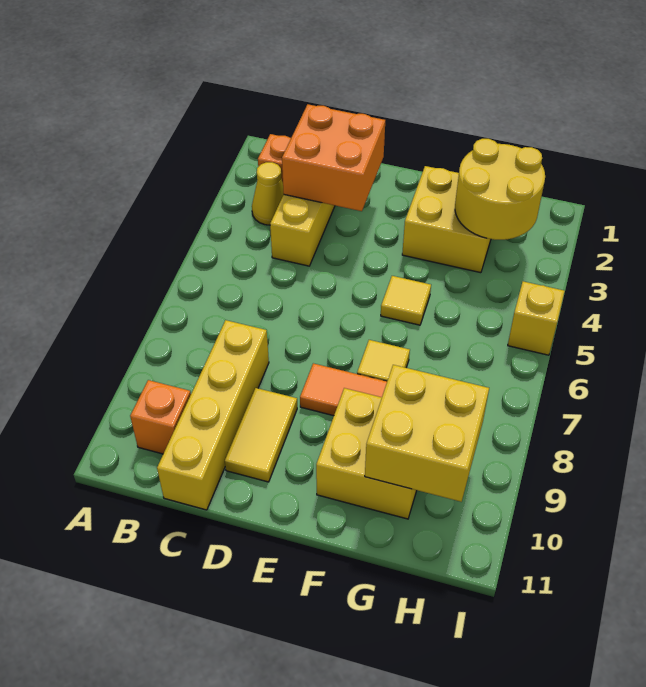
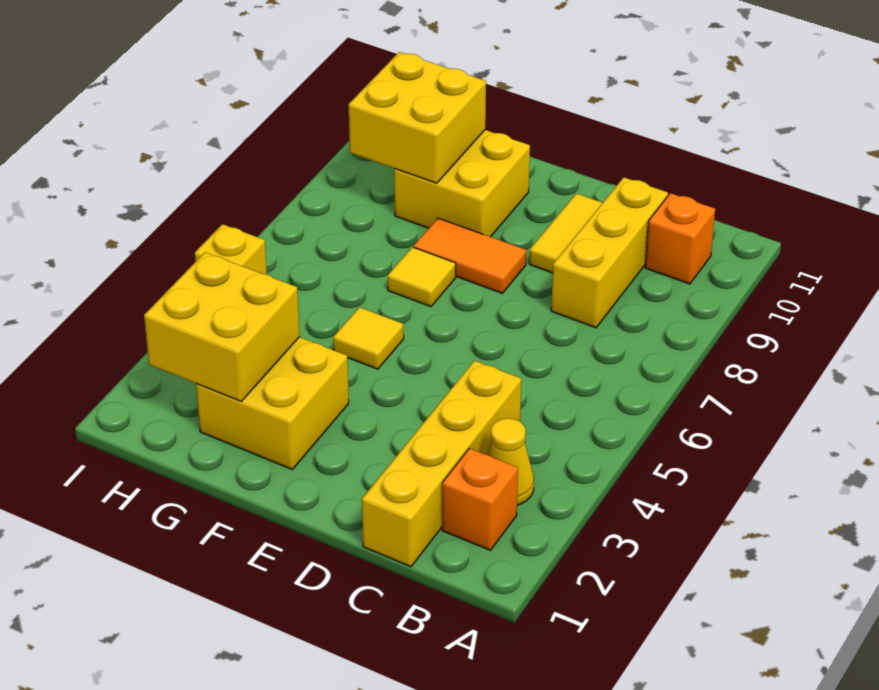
orange 2x2 brick [282,104,385,211] -> none
yellow 1x4 brick [157,320,269,510] -> yellow 1x3 brick [551,177,668,328]
yellow 2x2 round brick [455,139,545,240] -> yellow 2x2 brick [144,252,300,401]

